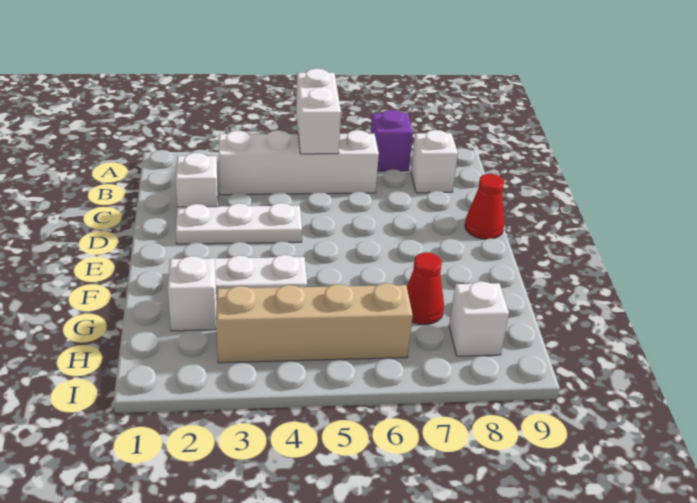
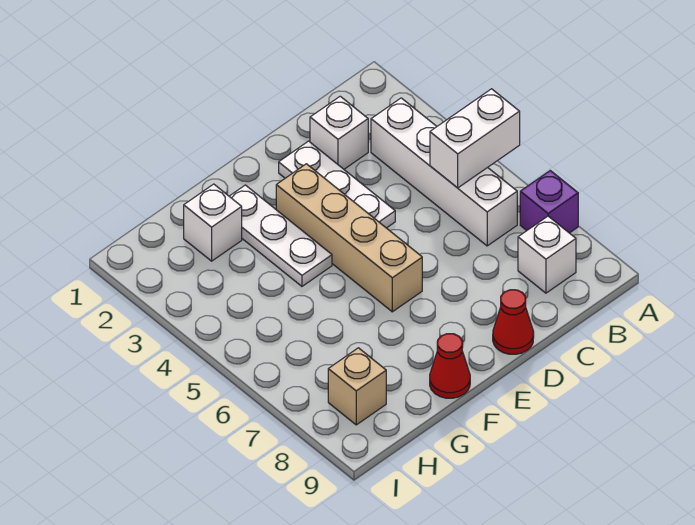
red 1x1 cone [407,252,444,325] -> red 1x1 cone moved to [430,334,470,398]
tan 1x4 brick [216,283,413,363] -> tan 1x4 brick moved to [276,164,422,312]
white 1x1 brick [449,281,509,356] -> tan 1x1 brick [328,348,386,425]

